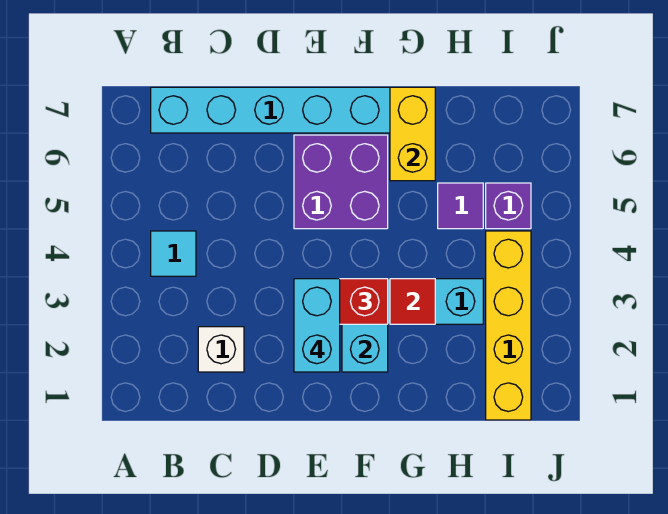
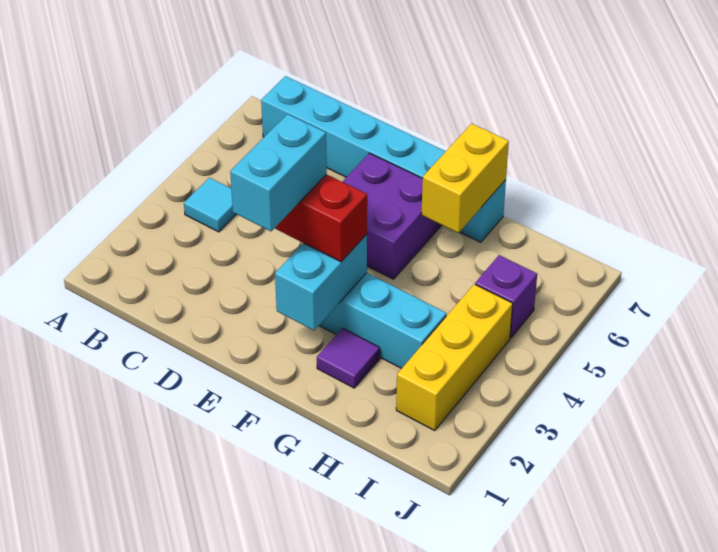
white 1x1 brick [198,327,244,372] -> none
red 1x1 tile [390,279,435,324] -> none
purple 1x1 tile [438,183,483,229] -> purple 1x1 tile moved to [317,328,380,388]
yellow 1x4 brick [486,231,531,420] -> yellow 1x3 brick [396,284,513,431]

